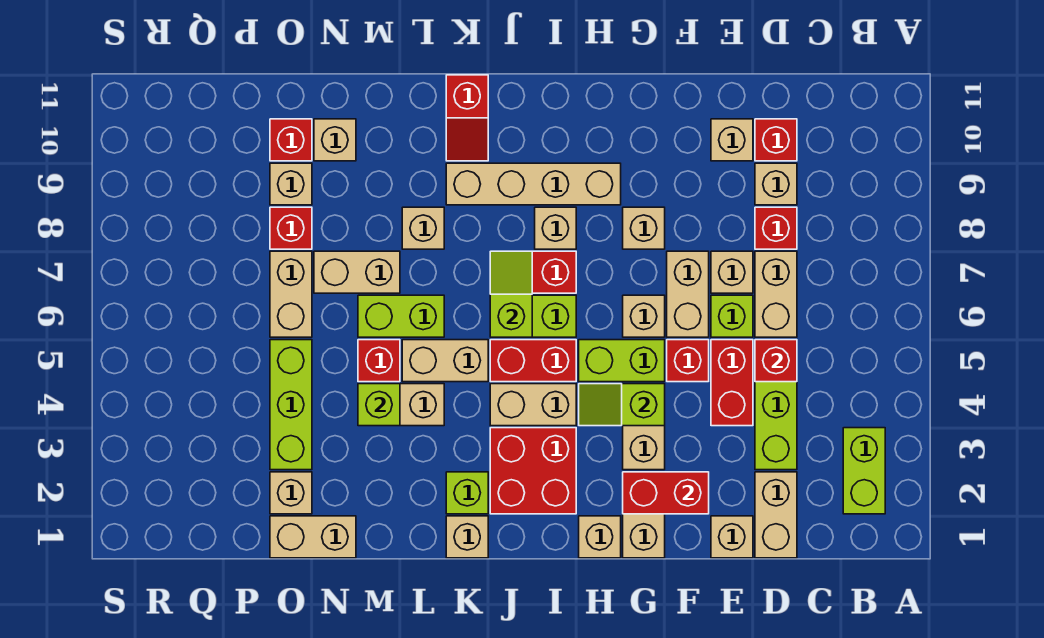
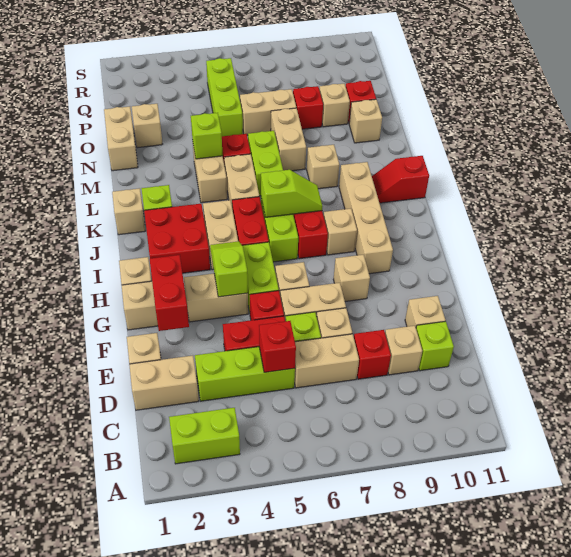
red 1x1 brick [755,119,797,161] -> lime 1x1 brick [416,321,454,371]
lime 1x3 brick [270,340,312,470] -> lime 1x3 brick turned to [206,58,243,136]

